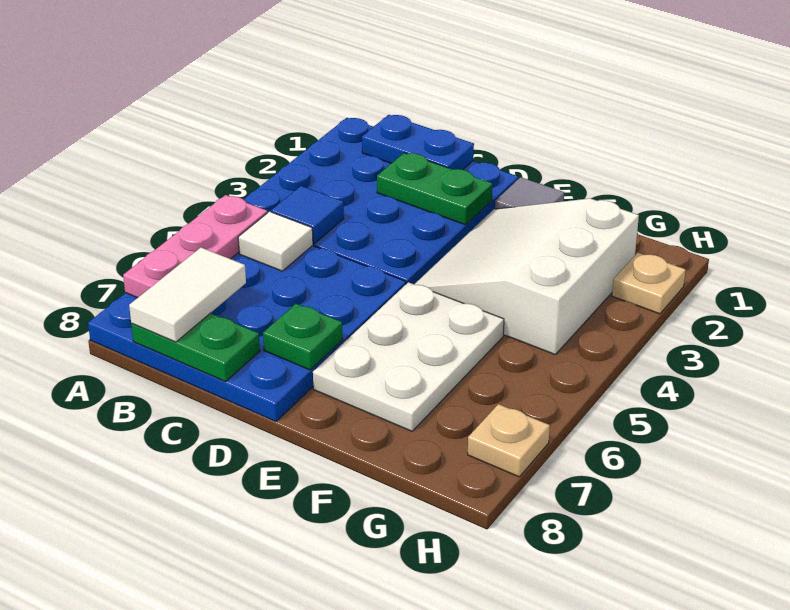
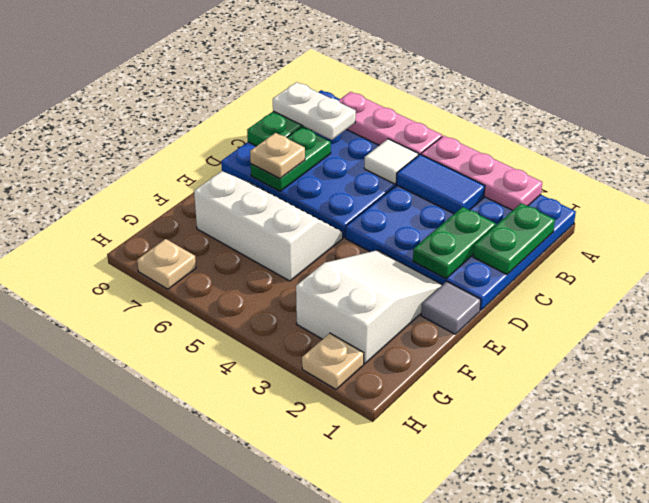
none -> pink 1x3 plate [421,136,542,210]
blue 1x2 plate [362,115,474,170] -> green 1x2 plate [473,203,555,274]
blue 1x1 tile [271,186,344,244] -> blue 1x2 tile [396,154,485,214]
white 1x2 tile [129,248,246,342] -> white 1x2 plate [273,82,356,140]
green 1x1 plate [263,304,343,370] -> green 1x2 plate [251,127,331,191]
none -> tan 1x1 plate [250,133,305,179]
white 3x3 slope [414,198,639,354] -> white 2x3 slope [296,250,442,364]
white 2x3 plate [313,282,504,431] -> white 2x3 slope [194,171,343,281]

